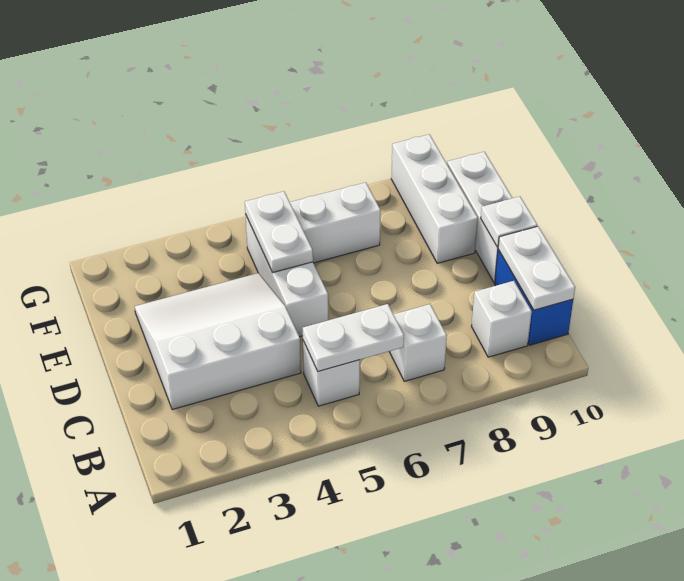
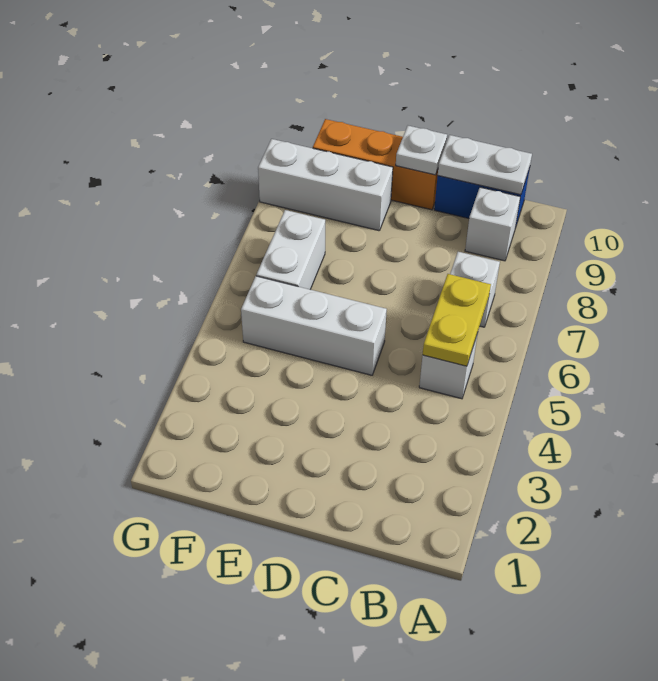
white 1x2 plate [303,304,404,371] -> yellow 1x2 plate [423,274,491,366]
white 3x3 slope [135,273,301,410] -> none
white 1x3 brick [447,152,512,283] -> orange 1x3 brick [313,119,438,210]
white 1x2 plate [245,191,313,272] -> none

